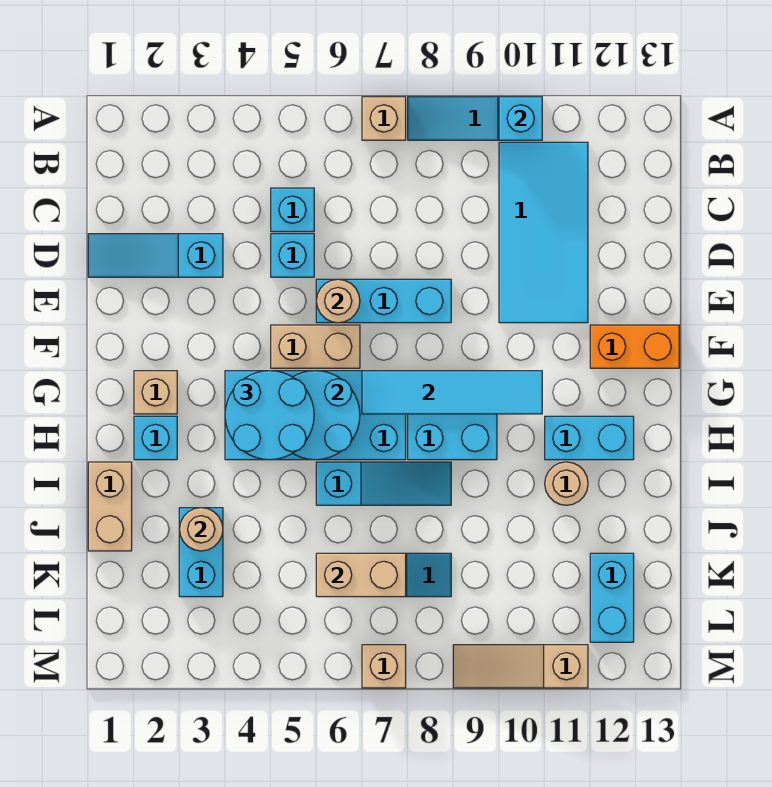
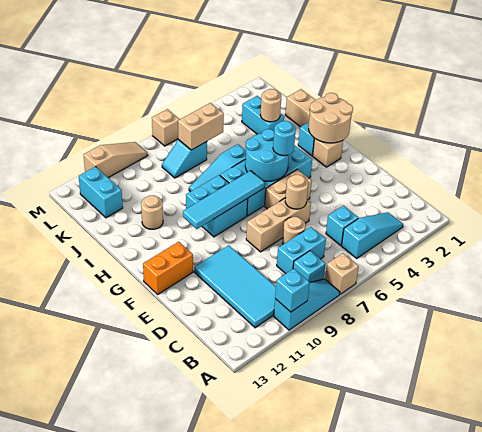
cyan 1x3 slope [88,234,223,277] -> cyan 1x3 slope moved to [342,212,403,258]
cyan 1x1 brick [271,234,314,277] -> cyan 1x1 brick moved to [293,251,325,282]
none -> tan 1x1 round brick [283,217,306,244]
cyan 1x3 brick [316,279,451,323] -> tan 1x3 brick [246,198,311,252]
none -> tan 2x2 round brick [309,93,353,143]
cyan 2x2 round brick [225,371,314,460] -> cyan 1x1 round brick [273,121,296,156]
cyan 1x2 brick [545,416,634,460] -> cyan 1x2 brick moved to [277,227,326,274]

